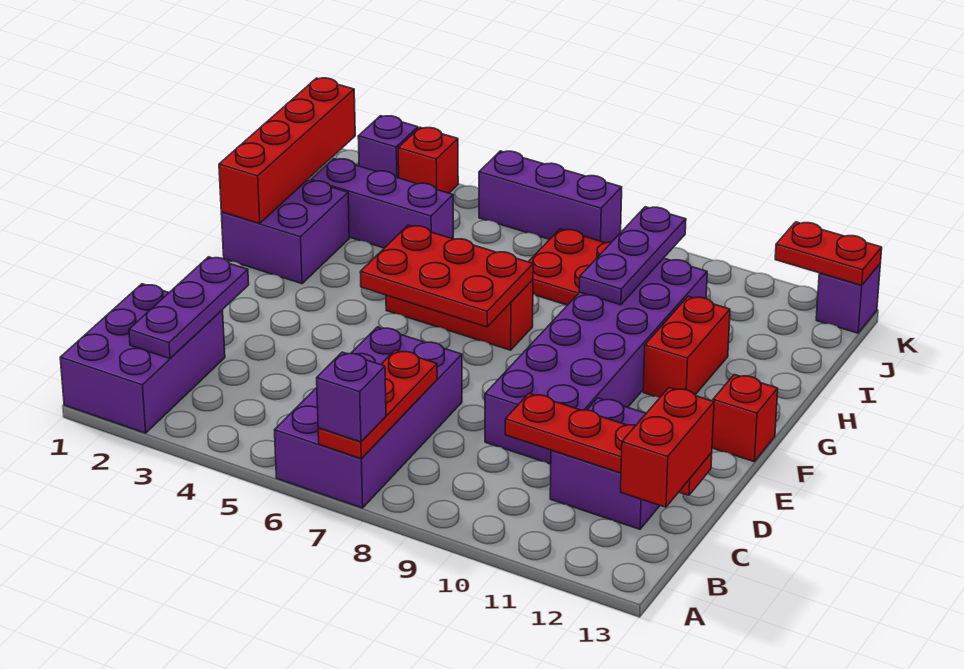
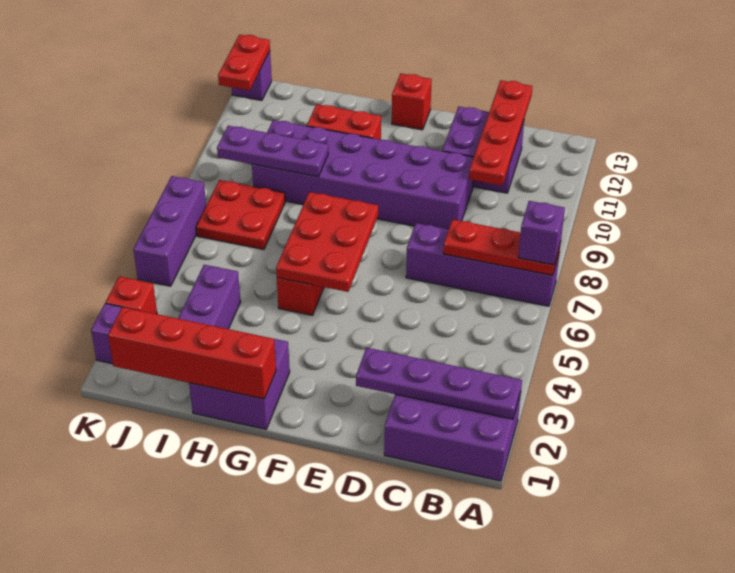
purple 2x4 brick [275,327,462,508] -> purple 1x4 brick [406,223,560,306]
purple 1x3 plate [129,257,249,358] -> purple 1x4 plate [356,348,522,419]
red 1x2 brick [621,387,714,507] -> none

